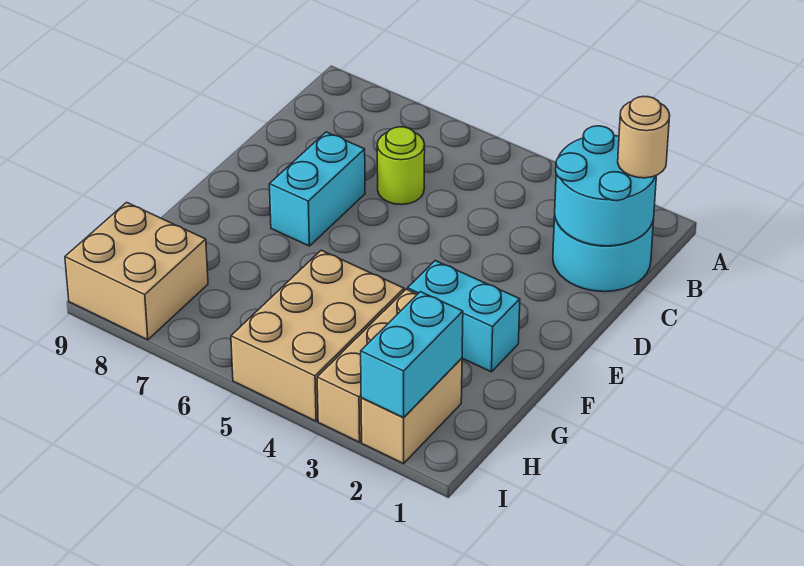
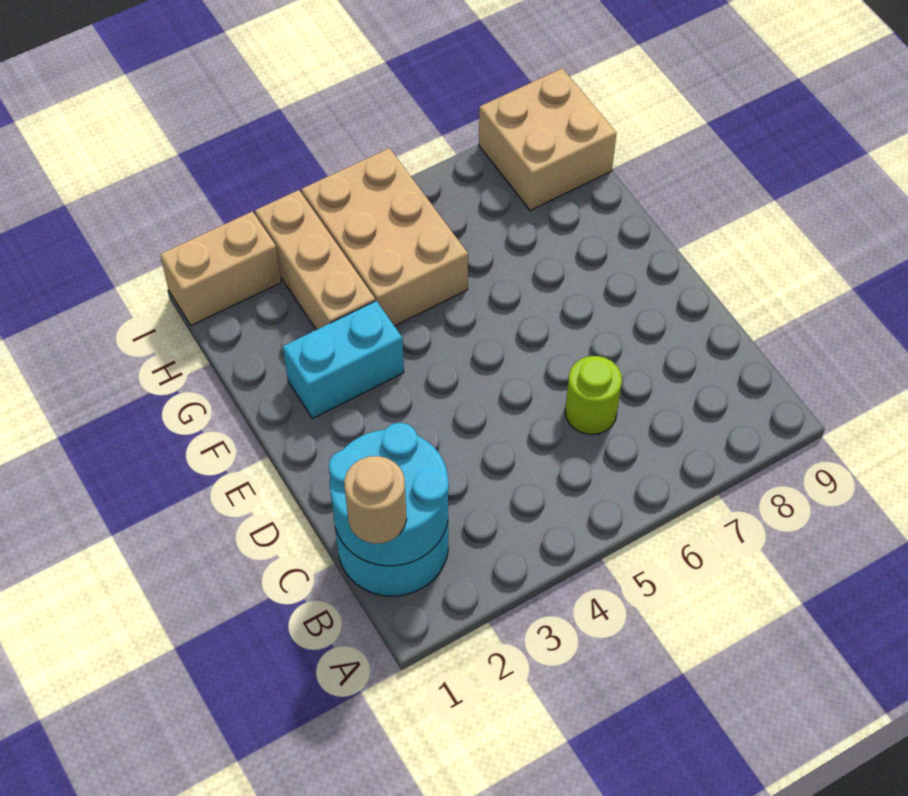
cyan 1x2 brick [269,132,365,246] -> none
tan 1x2 brick [361,358,462,464] -> tan 1x2 brick turned to [160,211,281,325]
cyan 1x2 brick [361,292,463,418] -> none

